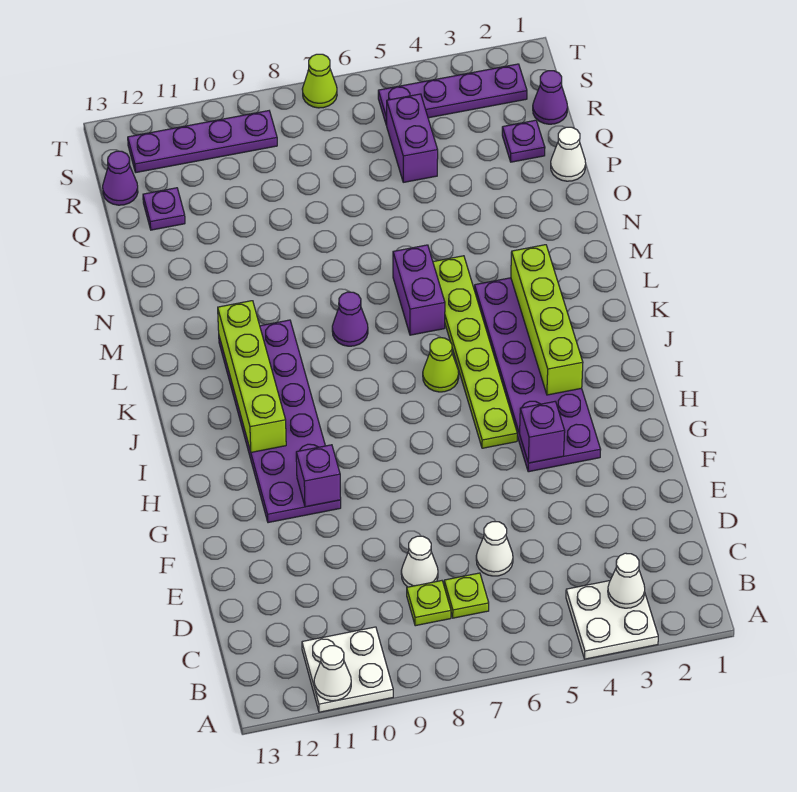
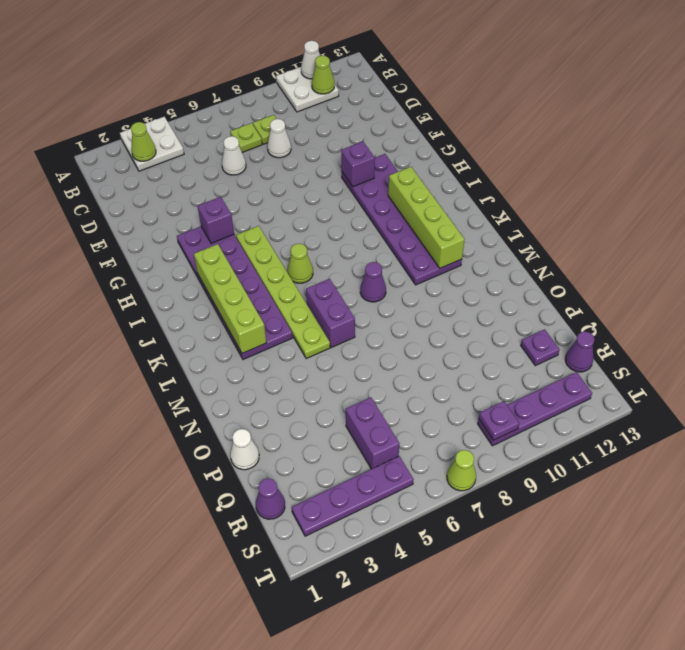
white 1x1 cone [608,553,645,608] -> lime 1x1 cone [131,122,156,161]
none -> lime 1x1 cone [312,56,334,94]
purple 1x1 plate [502,120,545,162] -> purple 1x1 plate moved to [479,401,519,440]

